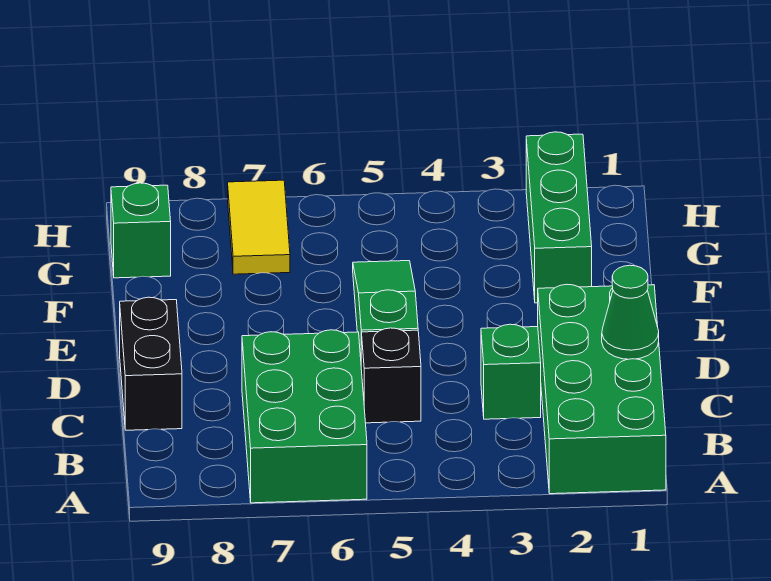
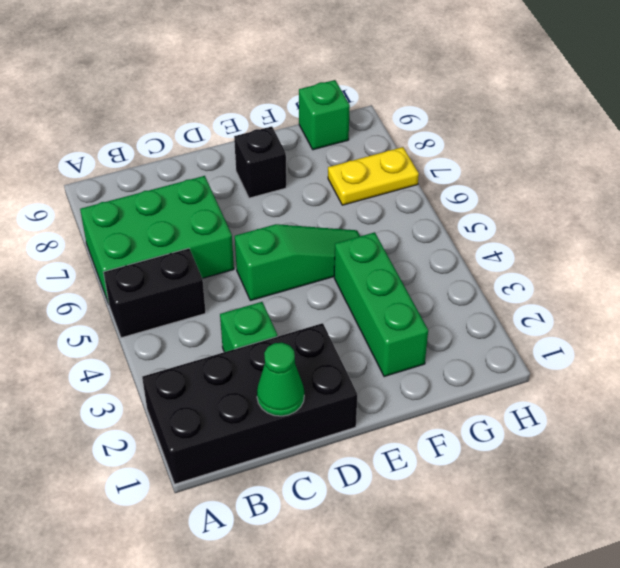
green 2x4 brick [538,284,666,494] -> black 2x4 brick [142,323,357,484]
black 1x1 brick [361,328,421,423] -> black 1x1 brick moved to [234,126,286,198]
black 1x2 brick [120,297,182,430] -> black 1x2 brick moved to [103,248,206,338]
green 1x3 brick [526,132,592,303] -> green 1x3 brick turned to [334,232,428,377]
yellow 1x2 tile [228,180,290,274] -> yellow 1x2 plate [328,147,419,205]

